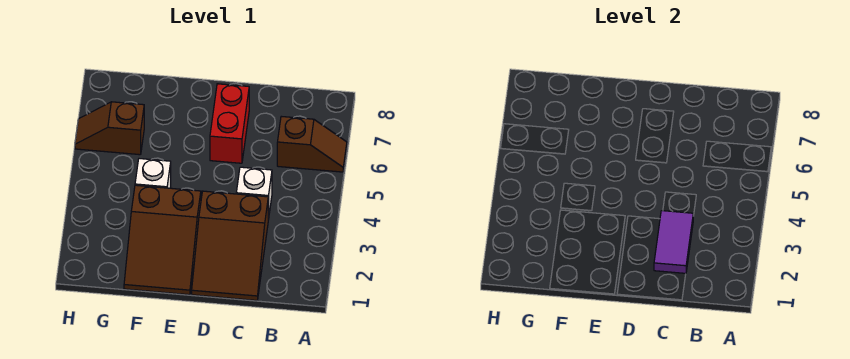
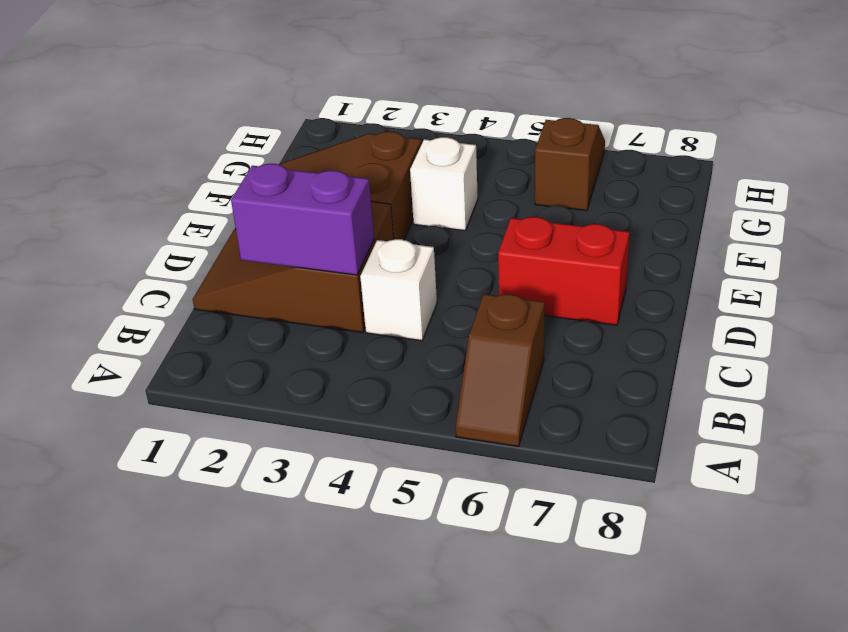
purple 1x2 tile [654,211,693,273] -> purple 1x2 brick [231,164,374,275]

